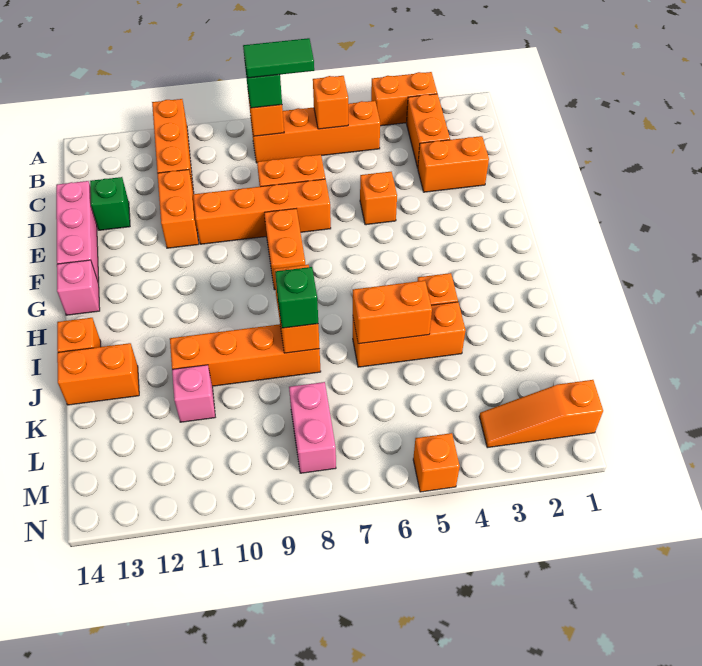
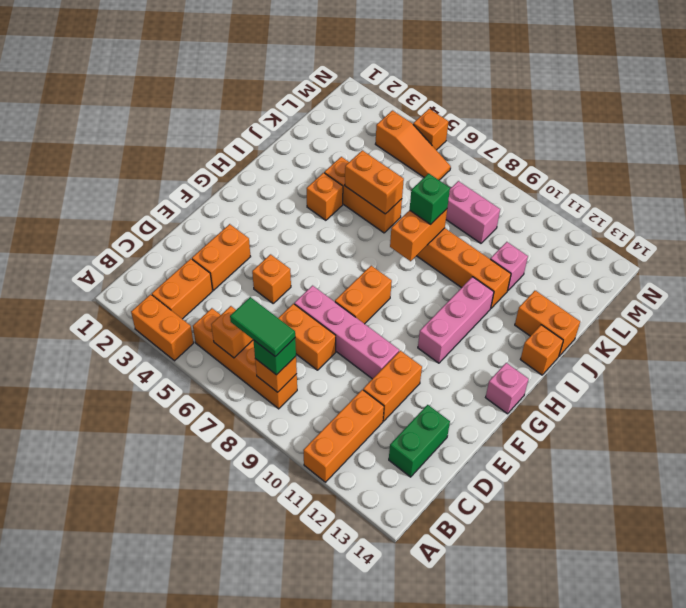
orange 1x2 brick [418,136,489,192] -> orange 1x2 brick turned to [192,224,251,290]
green 1x1 brick [90,177,130,230] -> green 1x2 brick [389,405,450,477]
pink 1x3 brick [56,181,99,283] -> pink 1x3 brick moved to [418,277,494,363]
orange 1x4 brick [193,179,331,244] -> pink 1x4 brick [294,286,399,379]
pink 1x2 brick [289,382,336,473] -> pink 1x2 brick turned to [446,181,500,243]
orange 1x3 slope [479,380,603,448] -> orange 1x3 slope moved to [376,111,451,180]

